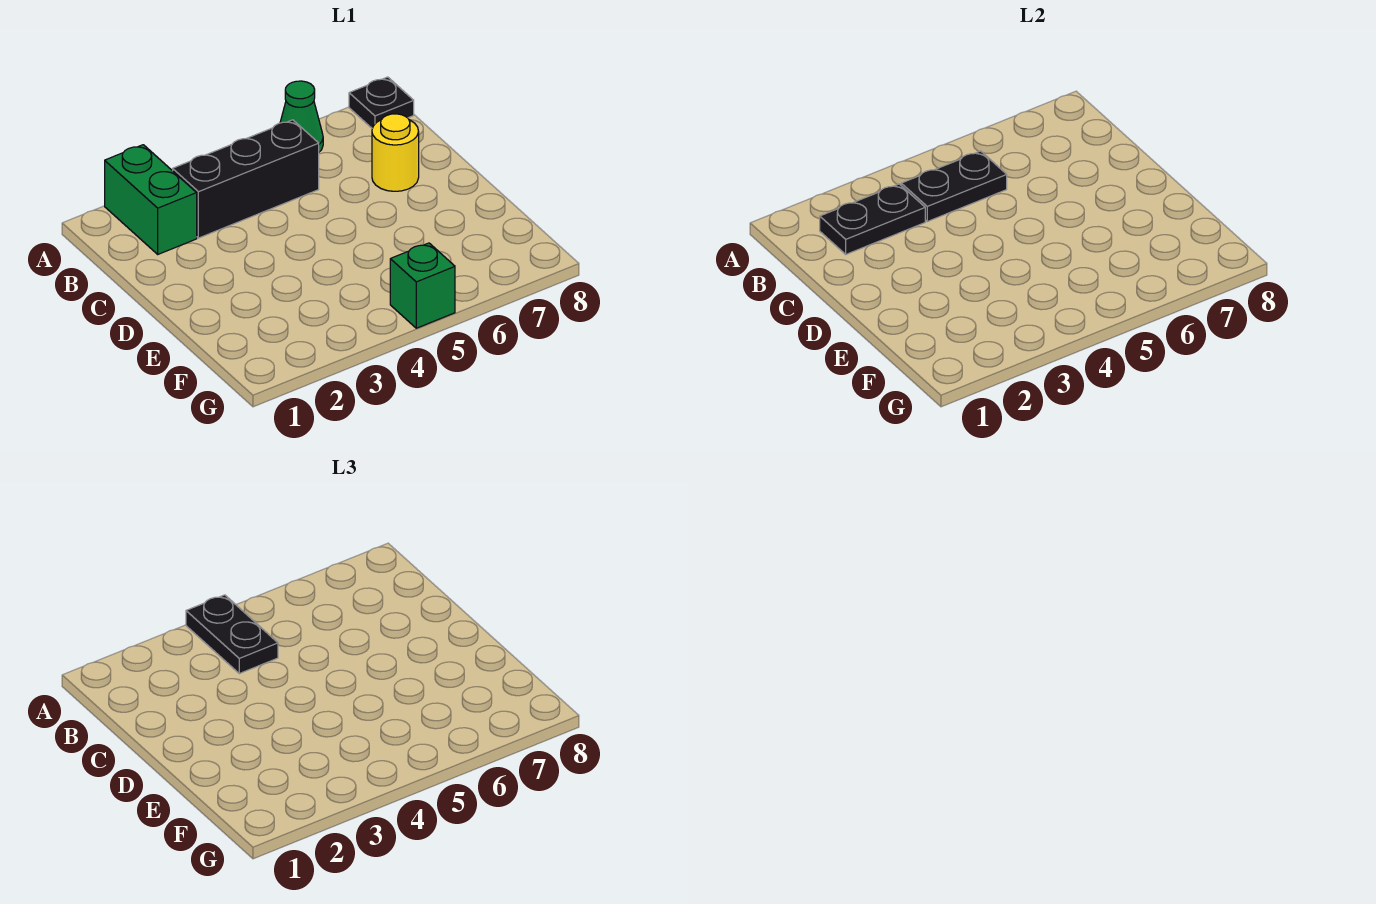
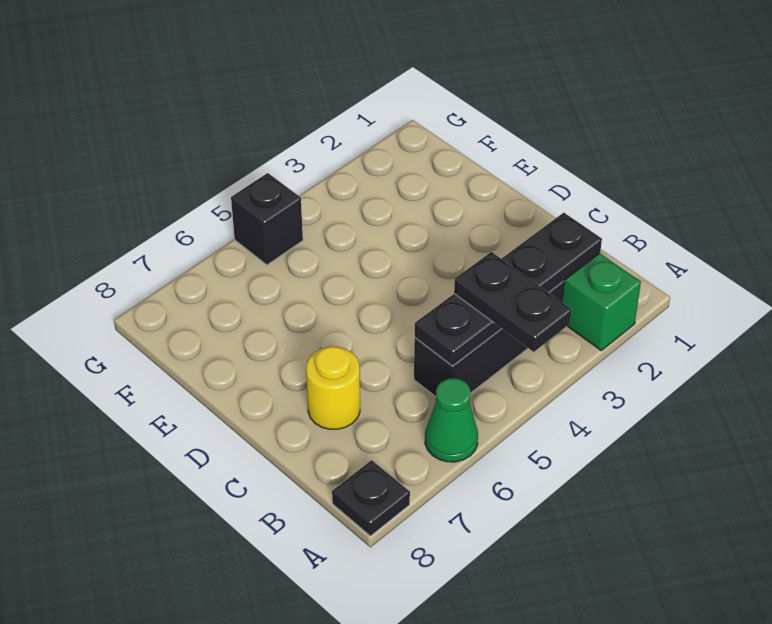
green 1x1 brick [390,243,455,328] -> black 1x1 brick [231,173,303,265]

